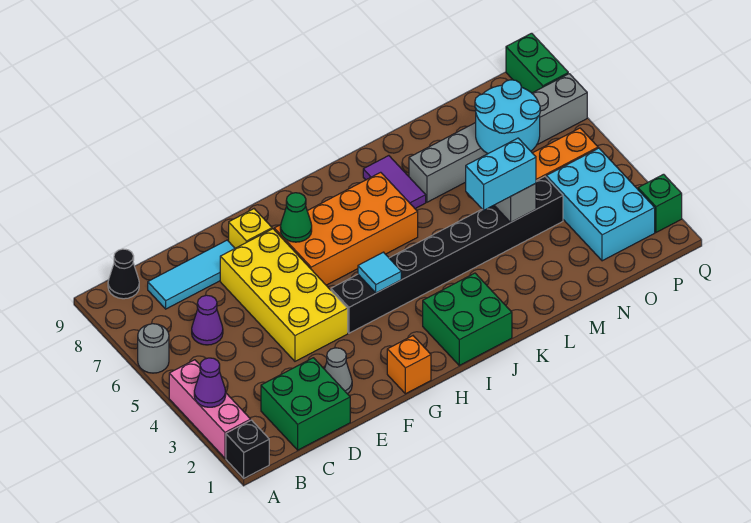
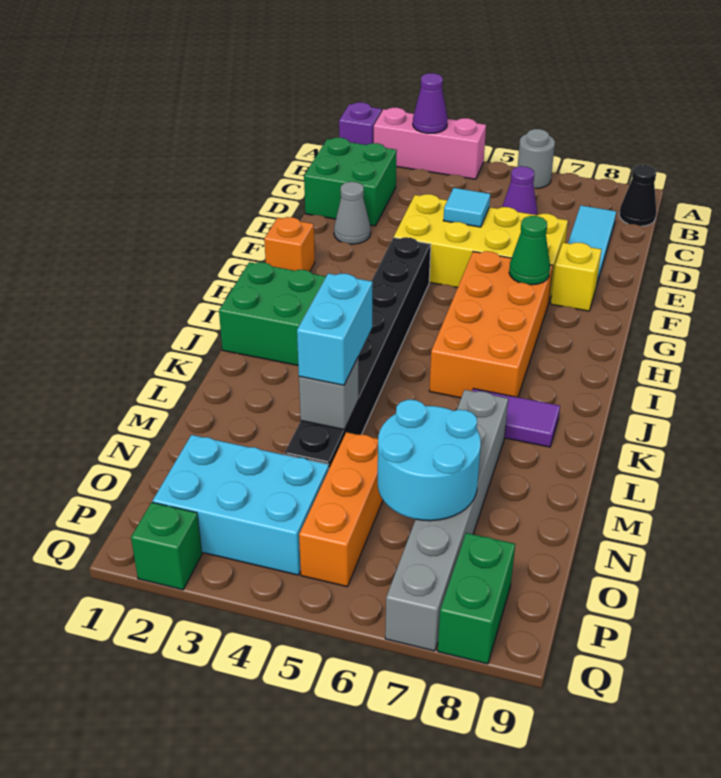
black 1x1 brick [226,420,269,478] -> purple 1x1 brick [339,102,382,145]
cyan 1x1 tile [358,252,401,293] -> cyan 1x1 tile moved to [443,188,490,227]
green 1x2 brick [506,33,568,93] -> green 1x2 brick turned to [438,533,515,664]

